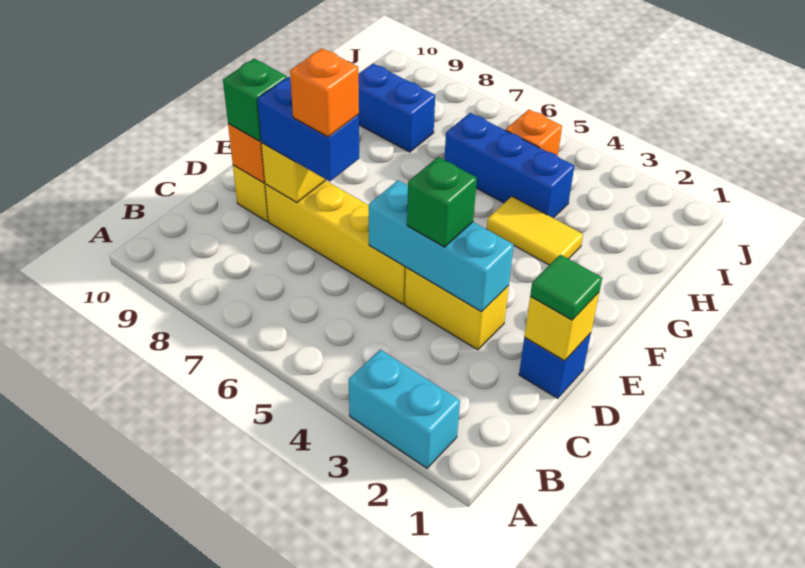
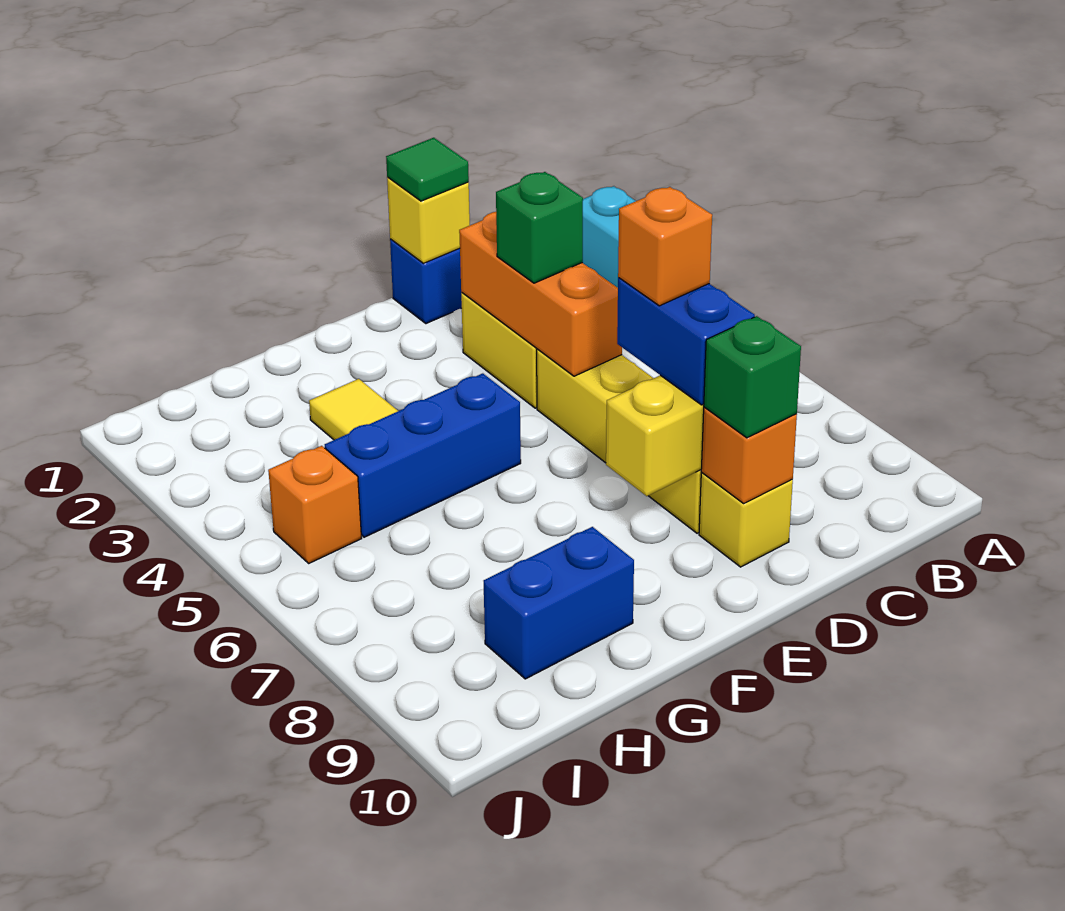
cyan 1x3 brick [369,180,514,312] -> orange 1x3 brick [459,212,622,376]
blue 1x3 brick [444,113,574,218] -> blue 1x3 brick turned to [325,373,521,537]
blue 1x2 brick [358,64,435,152] -> blue 1x2 brick turned to [484,527,634,679]

